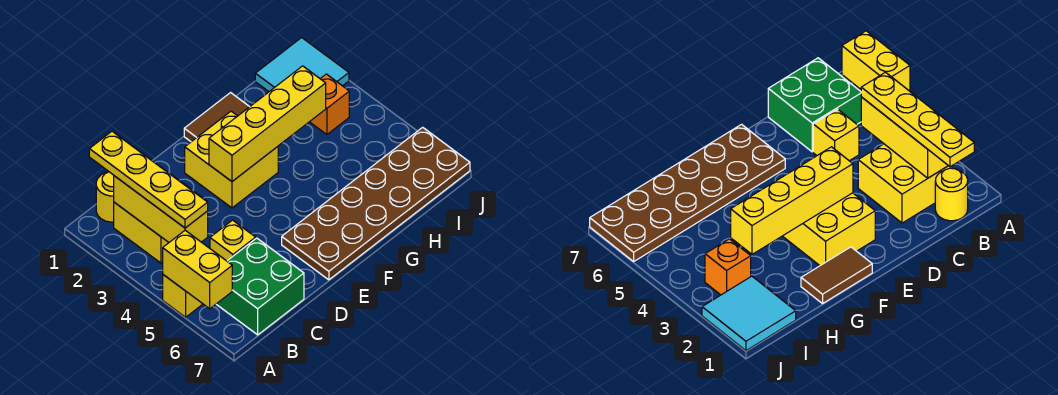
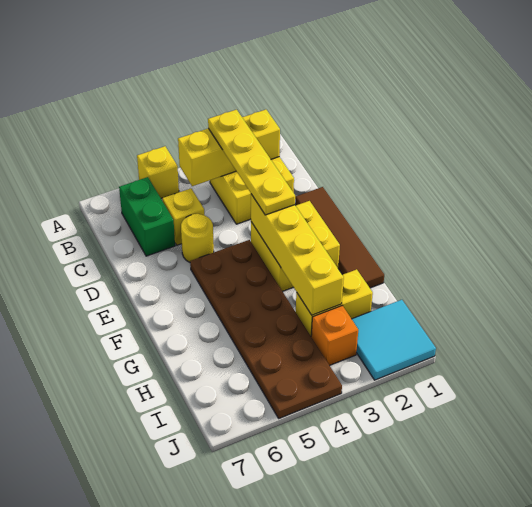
yellow 1x2 brick [163,230,232,309] -> yellow 1x2 brick moved to [296,269,373,335]
yellow 1x1 round brick [96,172,114,222] -> yellow 1x1 round brick moved to [181,214,214,262]
yellow 1x4 plate [89,131,208,228] -> yellow 1x4 plate turned to [208,110,296,215]
green 2x2 brick [216,238,304,335] -> green 1x2 brick [119,177,175,256]
brown 2x6 plate [282,127,470,280] -> brown 2x6 plate moved to [190,240,342,418]
brown 1x2 tile [184,93,249,142] -> brown 1x4 tile [295,187,384,288]

